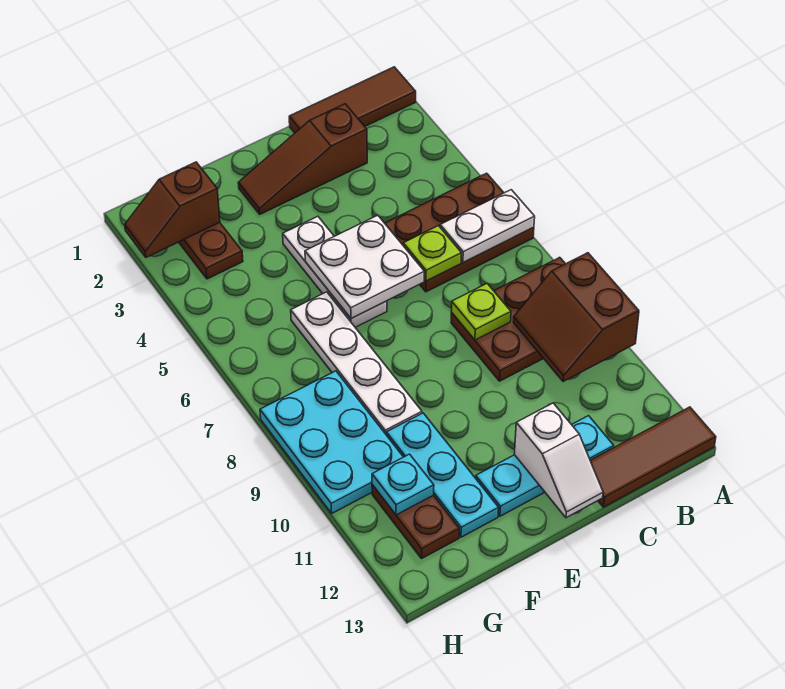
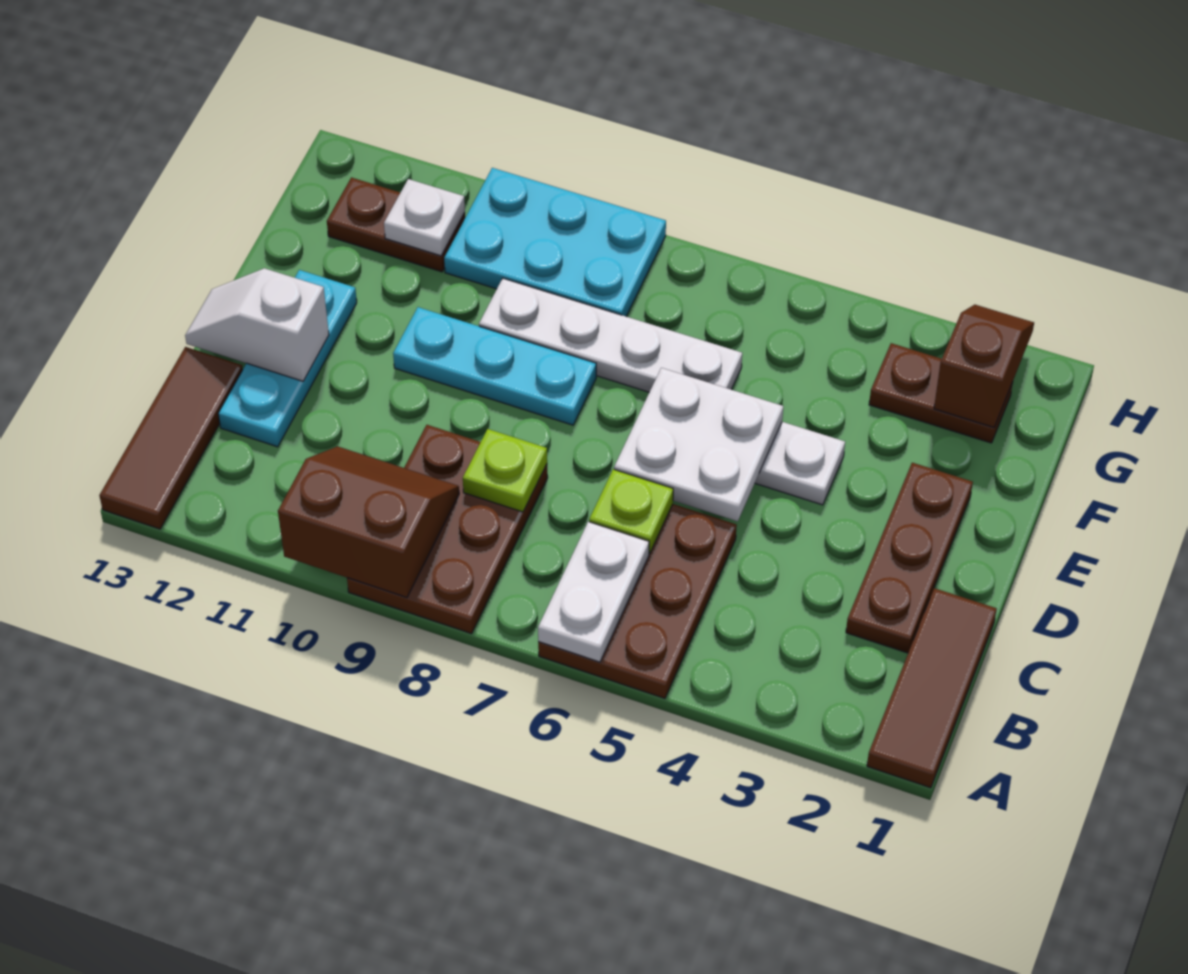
brown 1x3 slope [238,104,367,214] -> brown 1x3 plate [846,463,973,653]
cyan 1x3 plate [386,413,499,537] -> cyan 1x3 plate moved to [393,307,596,425]
cyan 1x1 plate [372,454,434,515] -> white 1x1 plate [384,179,465,256]

